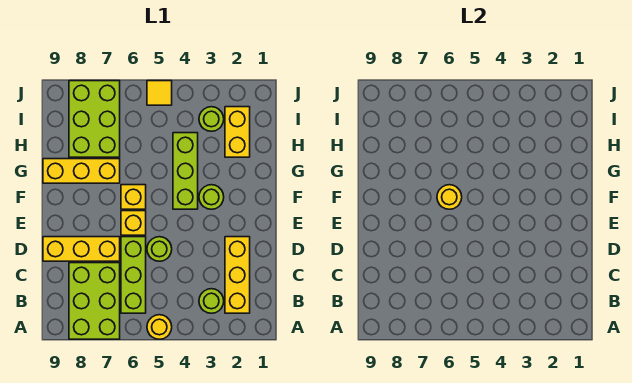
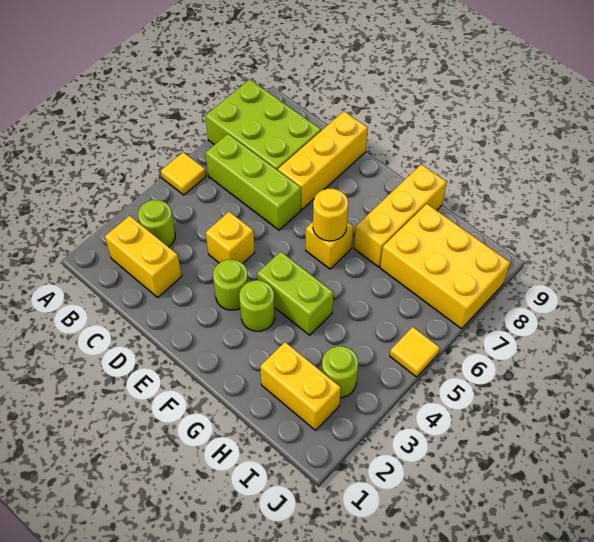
yellow 1x1 round brick [147,315,172,339] -> yellow 1x1 tile [161,152,206,195]
yellow 1x3 brick [225,237,250,313] -> yellow 1x2 brick [105,216,182,297]
lime 1x1 round brick [147,237,172,261] -> lime 1x1 round brick moved to [213,260,248,310]
yellow 1x1 brick [121,211,146,235] -> yellow 1x1 brick moved to [206,212,255,264]
lime 1x3 brick [173,133,198,209] -> lime 1x2 brick [257,251,333,335]
lime 2x3 brick [69,81,120,157] -> yellow 2x3 brick [380,204,510,329]

